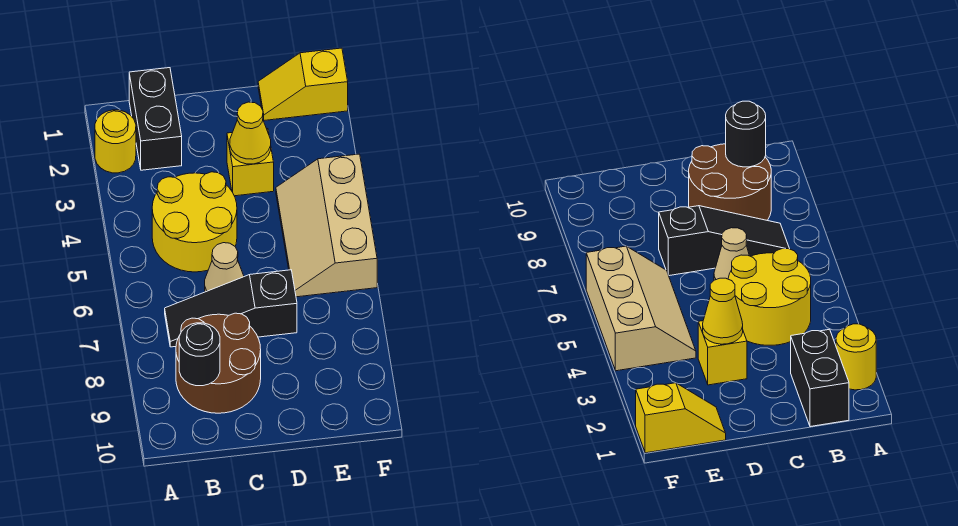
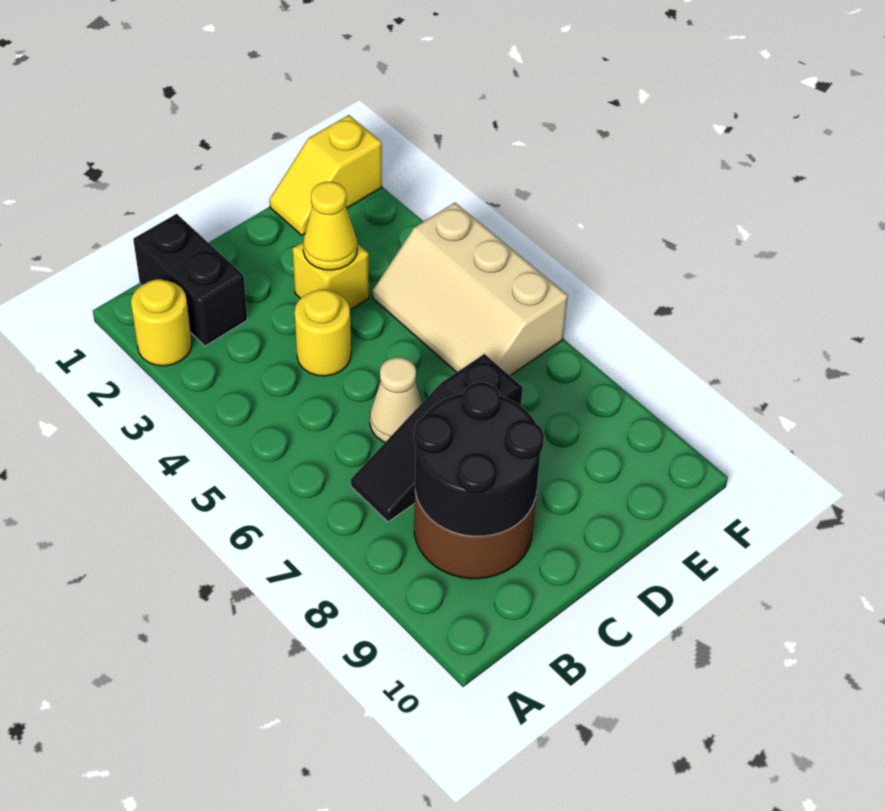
yellow 2x2 round brick [152,172,237,272] -> yellow 1x1 round brick [295,290,351,376]
black 1x1 round brick [179,323,220,386] -> black 2x2 round brick [414,382,544,536]

